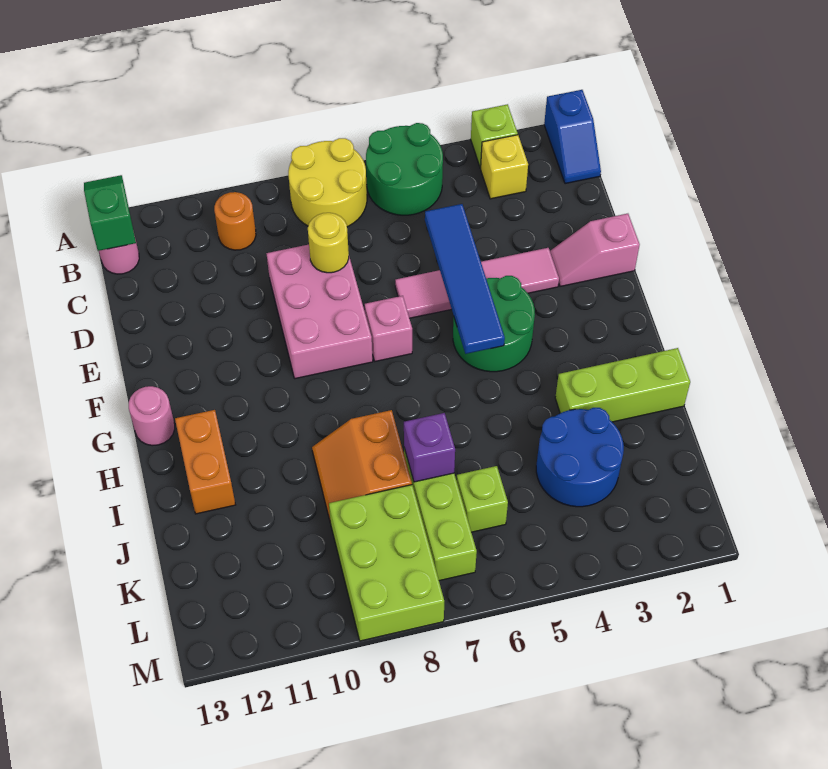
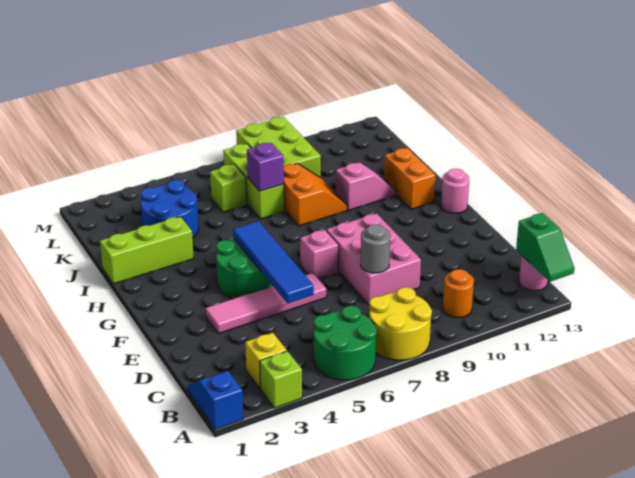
yellow 1x1 round brick [308,213,349,273] -> grey 1x1 round brick [361,224,390,273]
pink 1x2 slope [550,214,640,286] -> pink 1x2 slope moved to [336,162,396,210]

